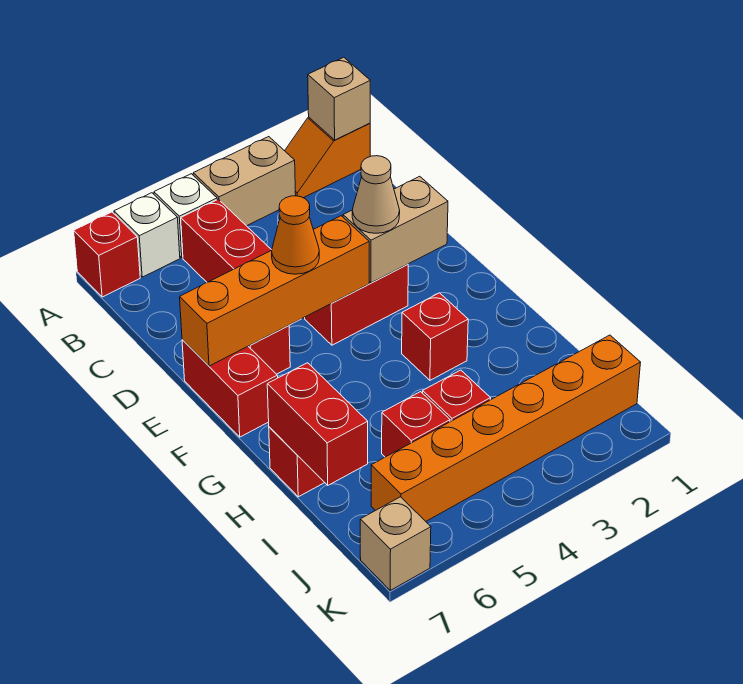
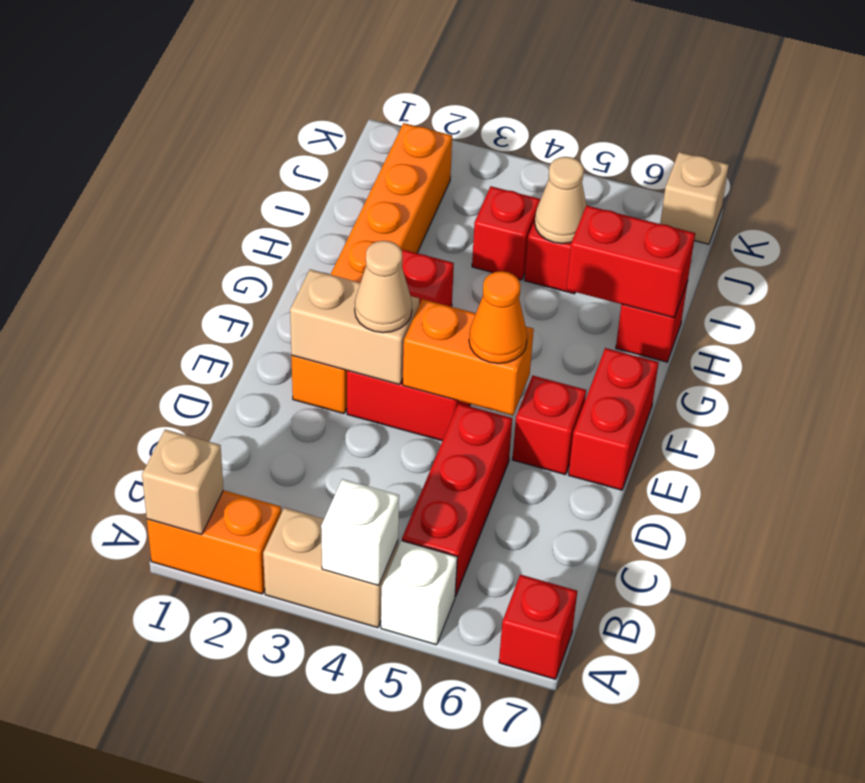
orange 1x2 slope [285,117,370,198] -> orange 1x2 brick [147,490,281,594]
white 1x1 brick [114,193,180,277] -> white 1x1 brick moved to [321,479,399,585]
orange 1x4 brick [180,216,369,366] -> orange 1x2 brick [403,299,534,415]
red 1x2 brick [267,363,368,485] -> red 1x2 brick turned to [566,205,695,318]
none -> tan 1x1 cone [535,157,586,244]
orange 1x6 brick [371,335,641,521] -> orange 1x6 brick turned to [291,123,452,414]

